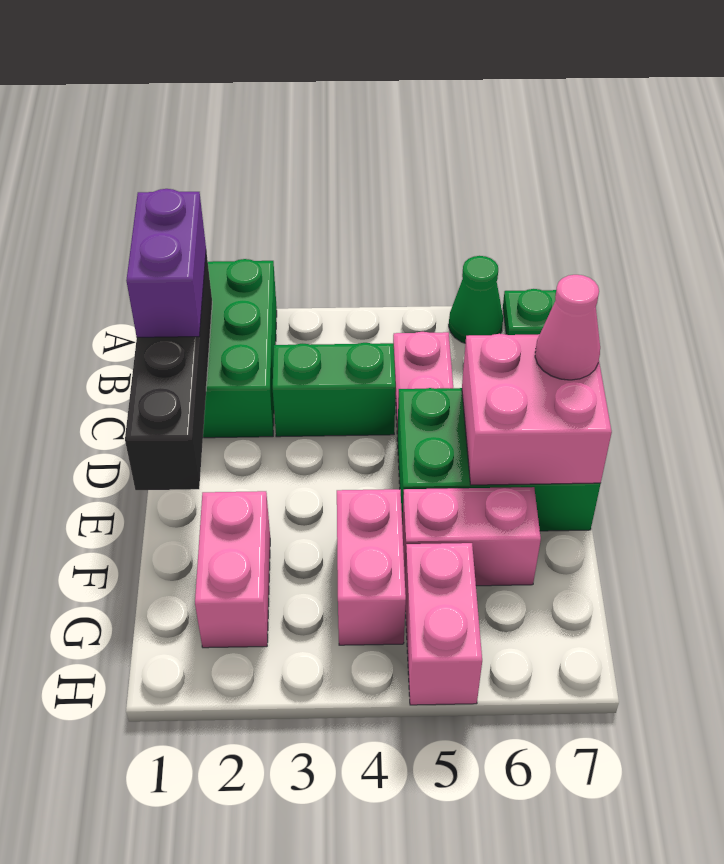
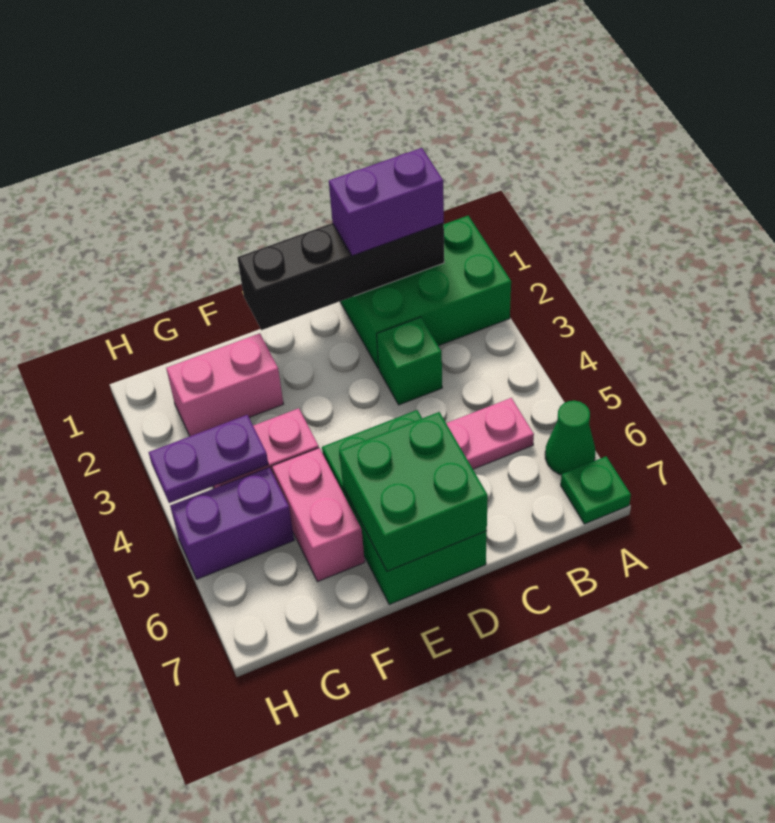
green 1x2 brick [273,343,396,437] -> green 1x1 brick [377,317,442,405]
pink 2x2 brick [462,334,612,485] -> green 2x2 brick [339,412,488,571]
pink 1x1 cone [535,275,600,380] -> none
none -> purple 1x2 plate [149,415,268,503]
pink 1x2 brick [405,543,482,705] -> purple 1x2 brick [170,467,294,579]

